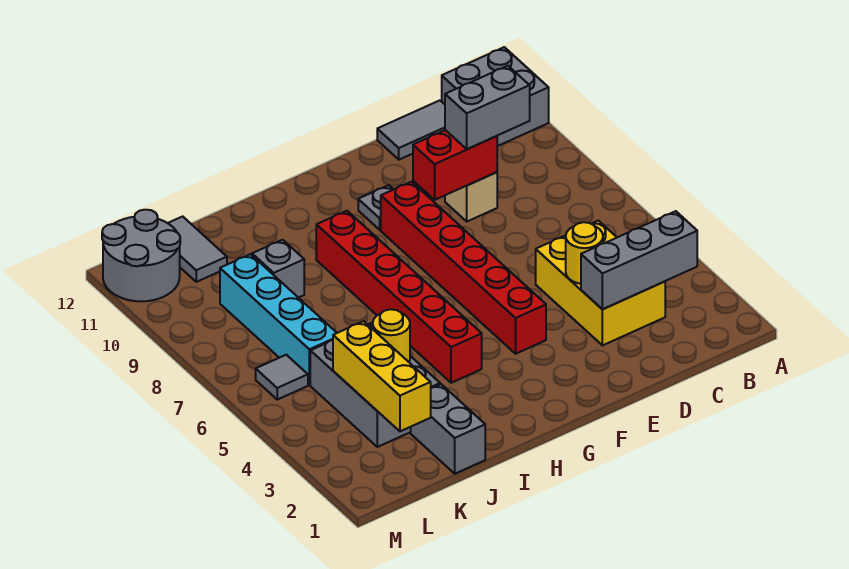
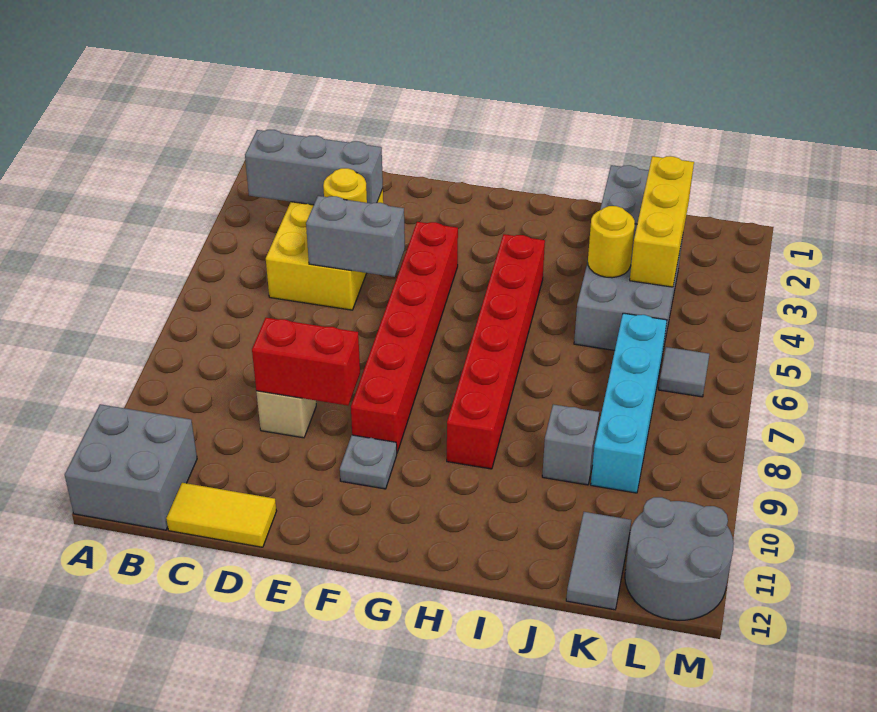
grey 1x2 brick [445,66,530,149] -> grey 1x2 brick moved to [306,196,405,277]
grey 1x2 tile [377,100,445,160] -> yellow 1x2 tile [166,483,276,547]

